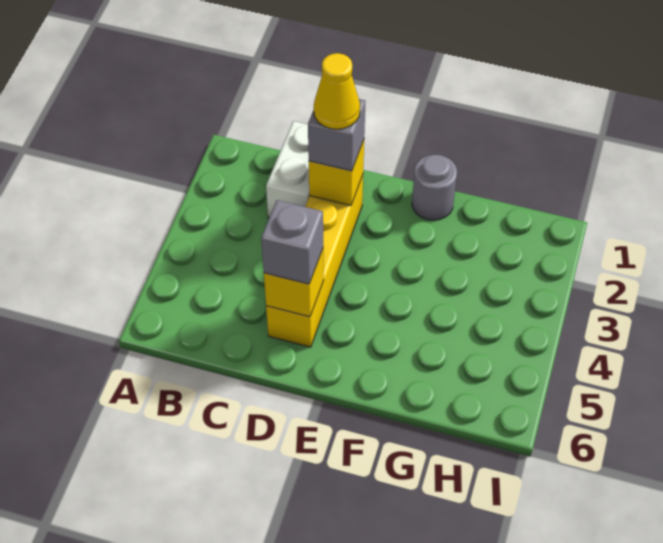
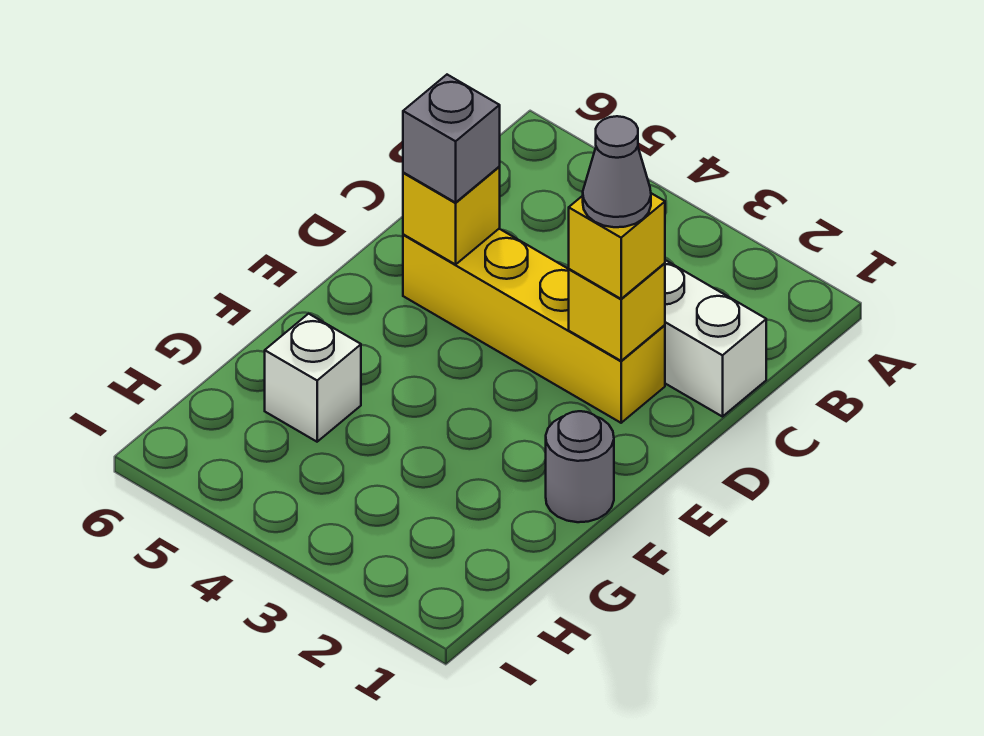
grey 1x1 brick [308,99,365,171] -> yellow 1x1 brick [569,193,665,299]
yellow 1x1 cone [314,53,360,129] -> grey 1x1 cone [583,116,651,227]
none -> white 1x1 brick [265,314,361,442]

